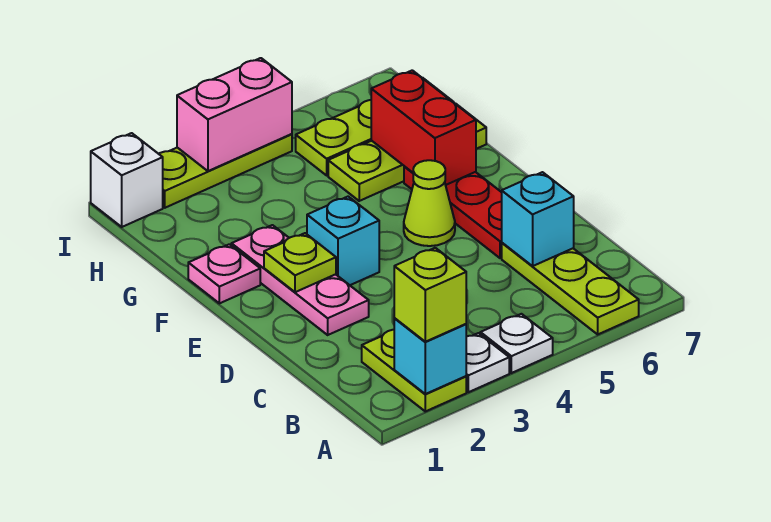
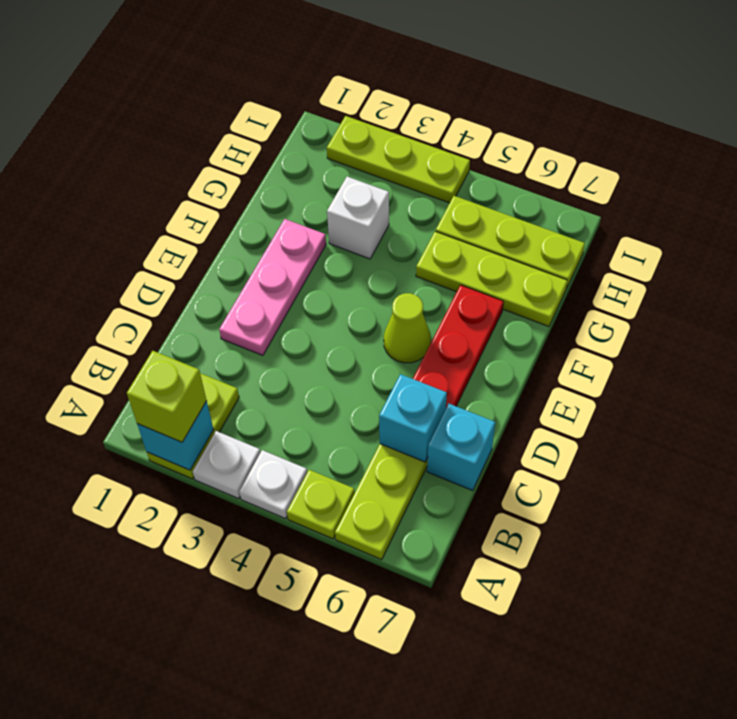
lime 1x1 plate [264,233,336,292] -> lime 1x1 plate moved to [287,470,355,539]
cyan 1x1 brick [307,197,379,285] -> cyan 1x1 brick moved to [427,404,495,491]
pink 1x1 plate [188,244,260,303] -> none
red 1x2 brick [371,70,476,185] -> none
white 1x1 brick [91,133,163,227] -> white 1x1 brick moved to [327,177,389,259]
pink 1x2 brick [177,58,292,171] -> none

